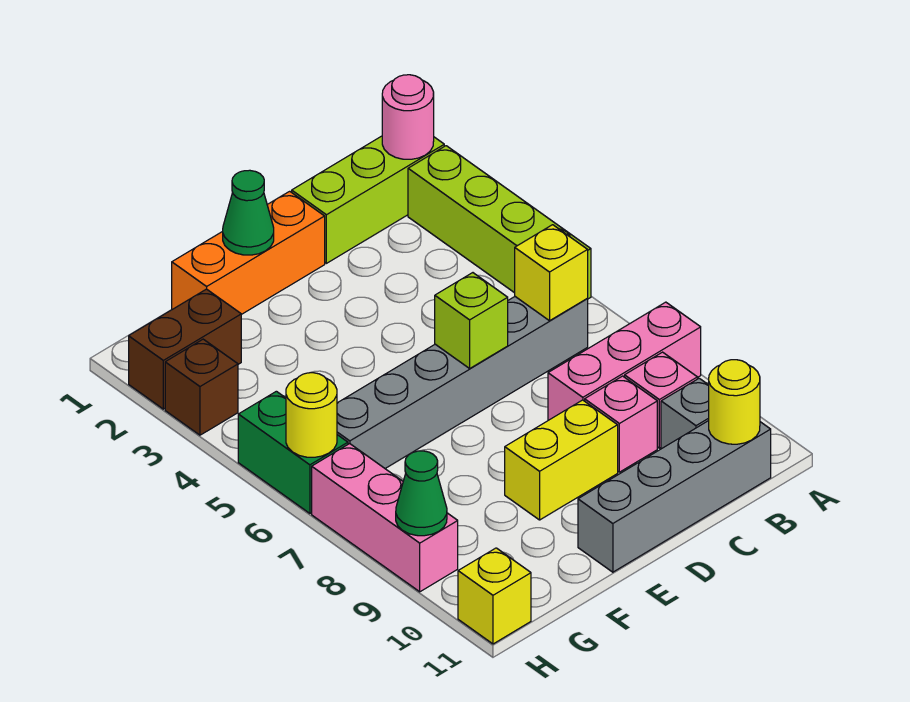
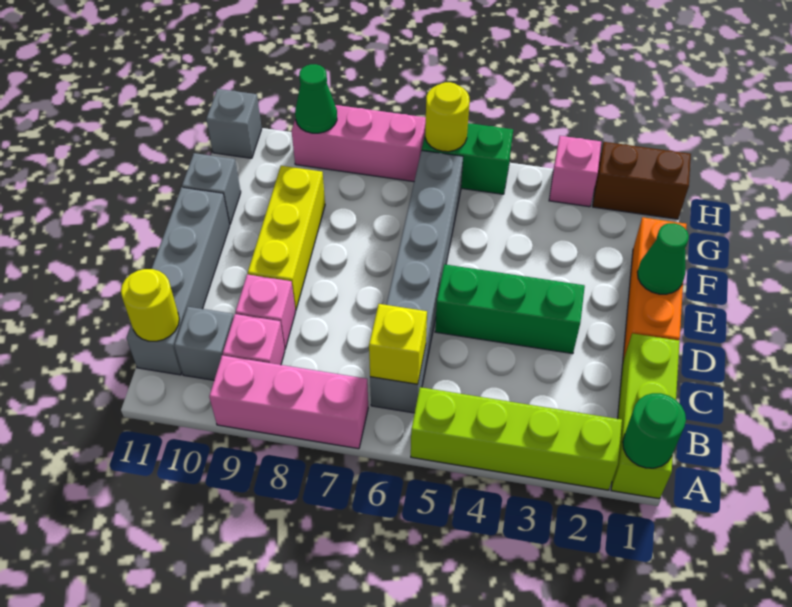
pink 1x1 round brick [382,75,434,159] -> green 1x1 round brick [623,393,686,468]
pink 1x3 brick [548,302,701,420] -> pink 1x3 brick turned to [209,355,368,449]
none -> green 1x3 brick [435,264,585,354]
lime 1x1 brick [435,273,508,368] -> none
yellow 1x2 brick [505,400,618,520] -> yellow 1x3 brick [248,166,325,311]
none -> grey 1x1 brick [182,153,241,225]
brown 1x2 brick [129,289,241,409] -> brown 1x2 brick turned to [593,142,691,219]
brown 1x1 brick [165,339,238,435] -> pink 1x1 brick [549,136,601,207]
yellow 1x1 brick [458,548,531,644] -> grey 1x1 brick [206,89,262,158]

